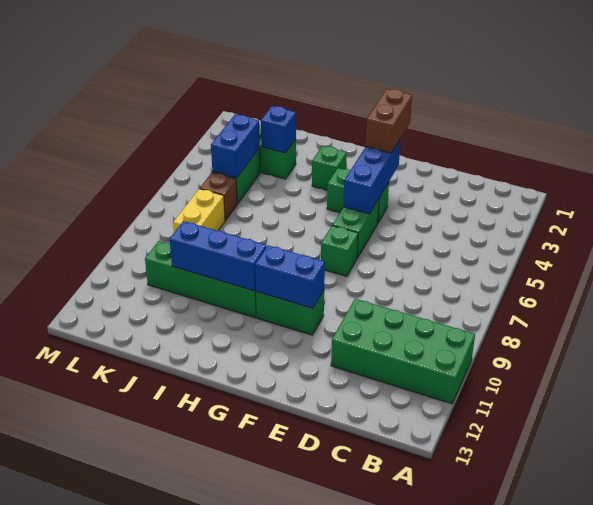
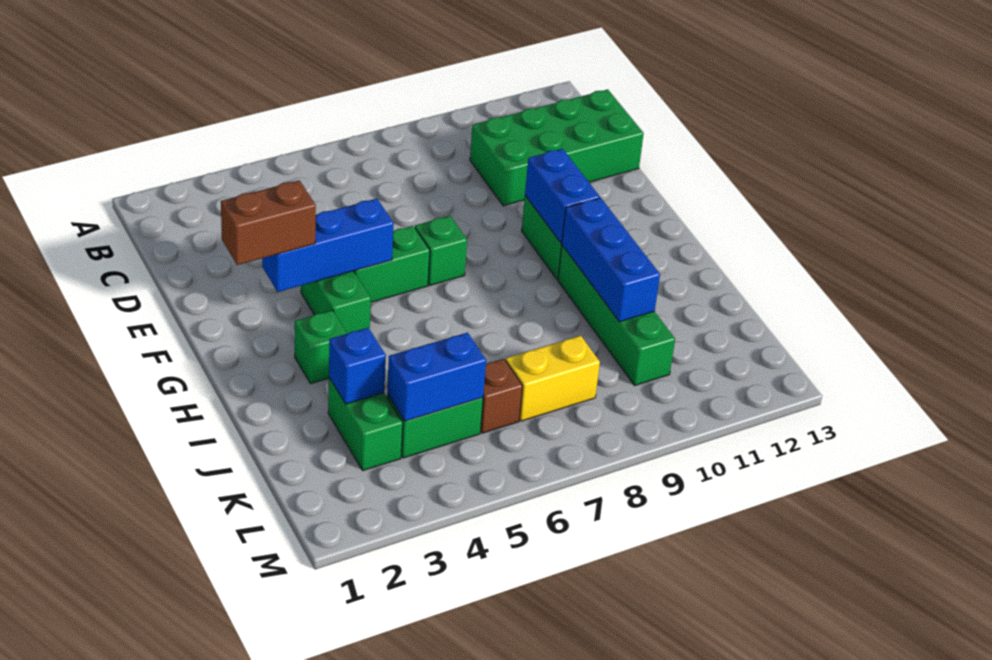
green 2x4 brick [331,299,475,404] -> green 2x4 brick turned to [470,89,644,206]

